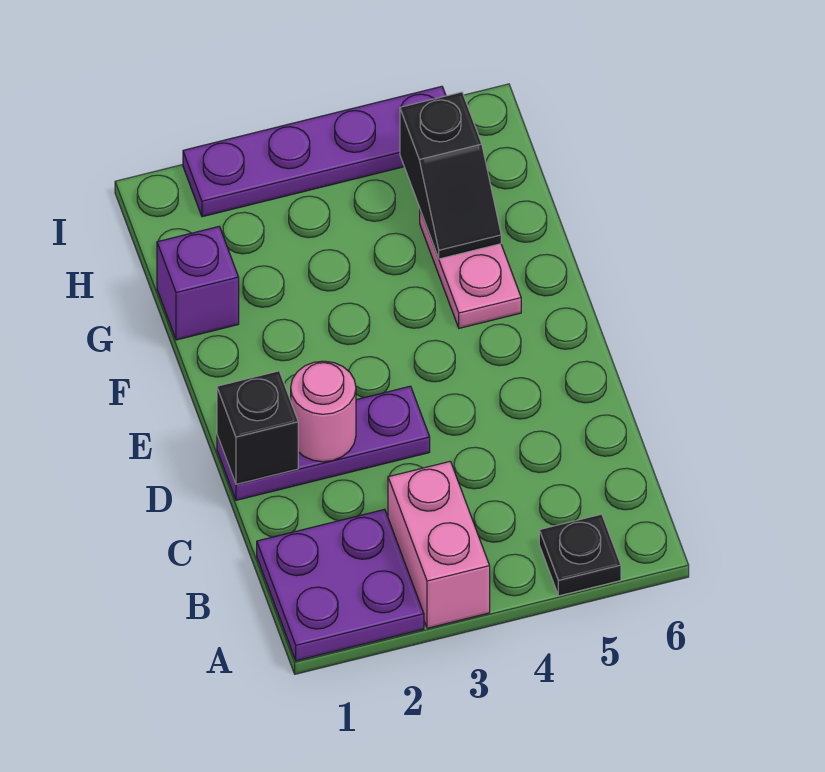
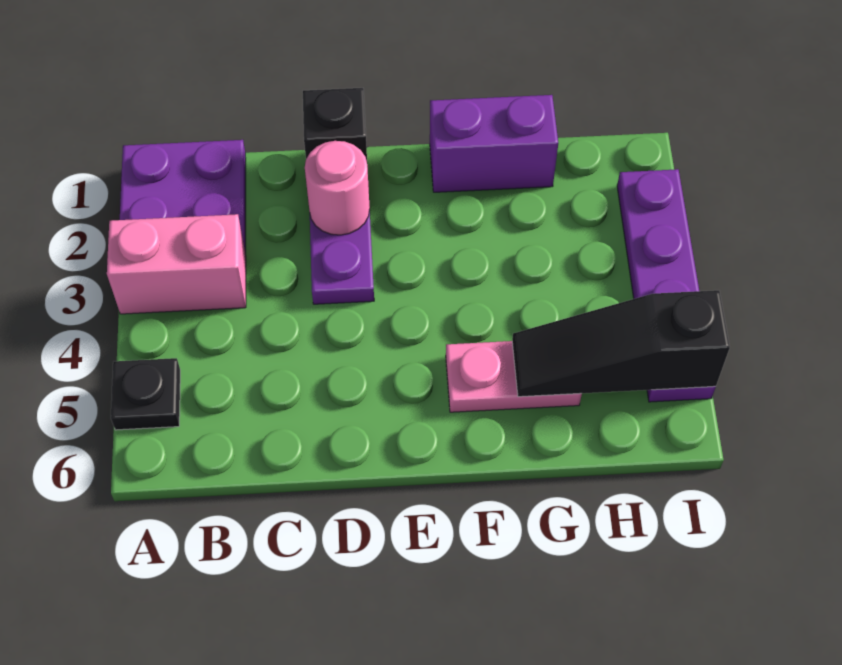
purple 1x1 brick [157,227,239,340] -> purple 1x2 brick [430,95,558,192]
black 1x2 slope [400,92,501,259] -> black 1x3 slope [512,290,730,397]

